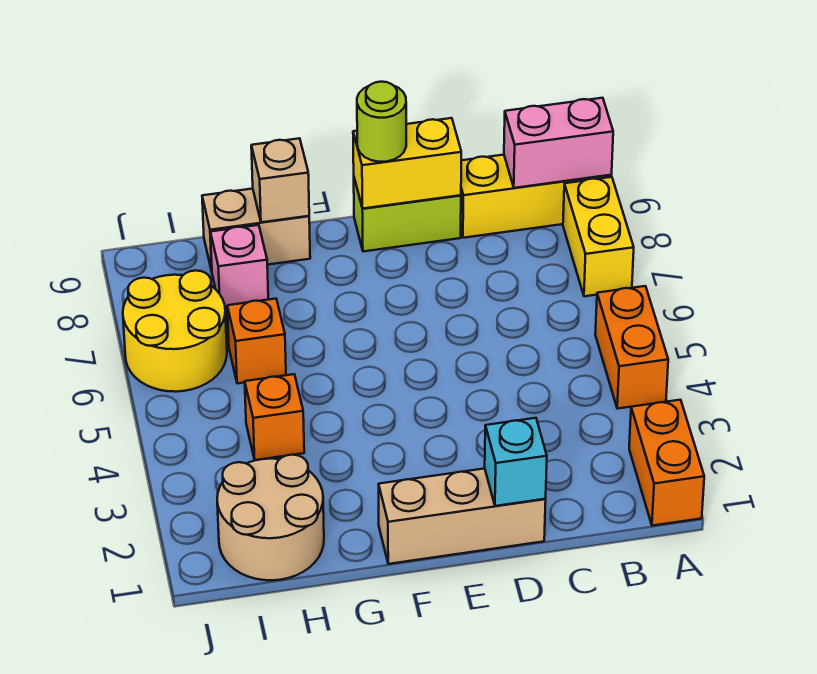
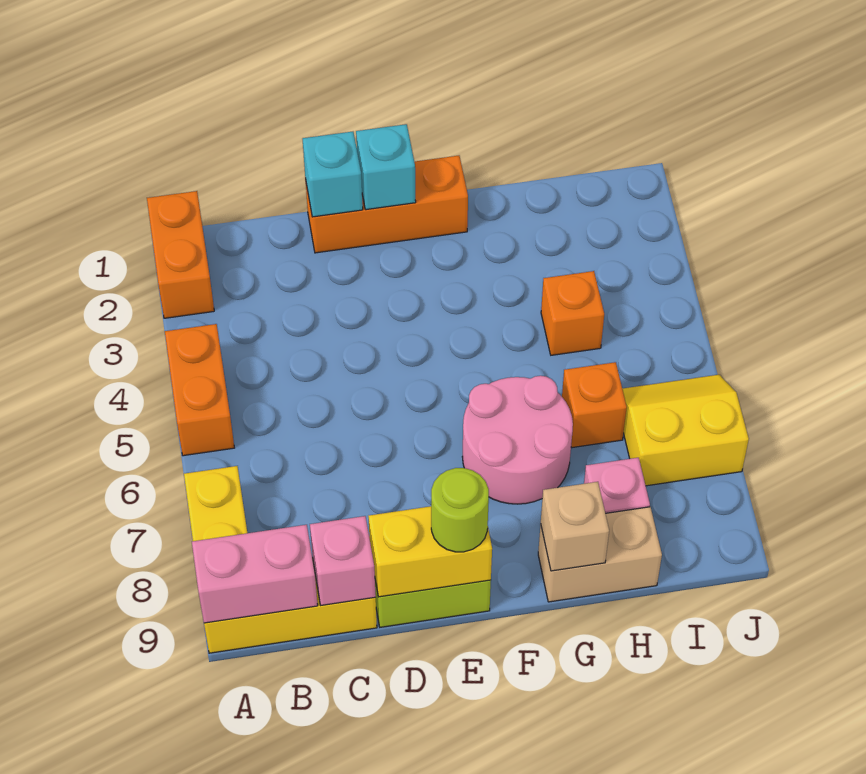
none -> pink 1x1 brick [310,516,376,605]
tan 1x3 brick [379,469,546,564] -> orange 1x3 brick [305,156,468,253]
none -> cyan 1x1 brick [356,124,416,210]
none -> pink 2x2 round brick [462,376,573,504]
tan 2x2 round brick [217,455,324,580] -> none
yellow 2x2 round brick [123,271,227,392] -> yellow 2x2 slope [622,375,749,486]

